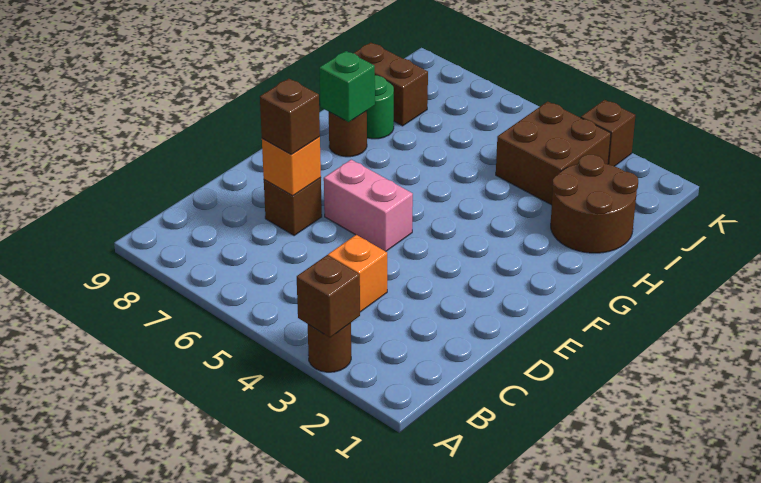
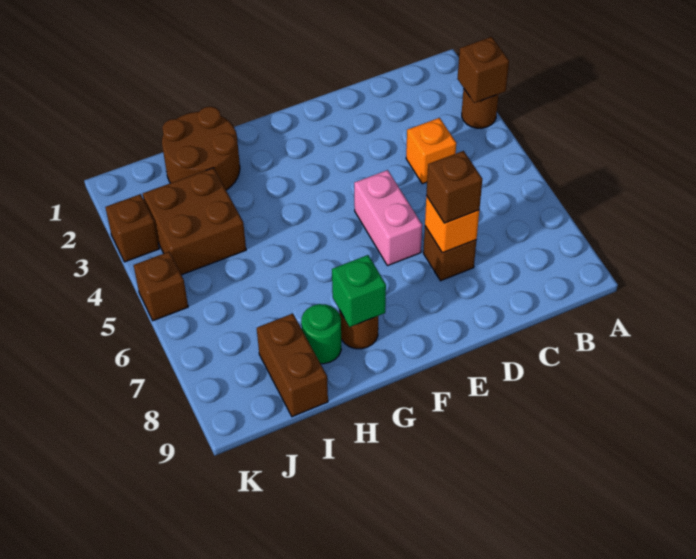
none -> brown 1x1 brick [133,252,188,321]

